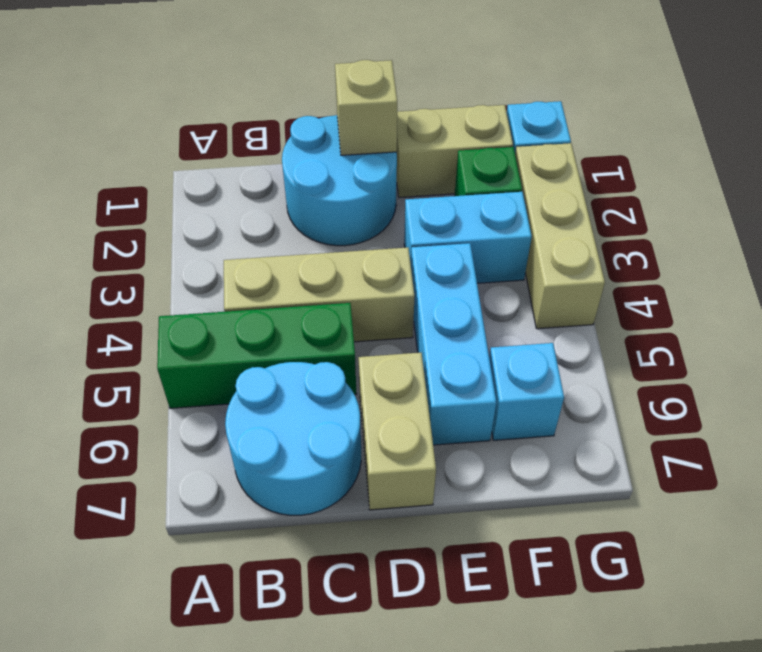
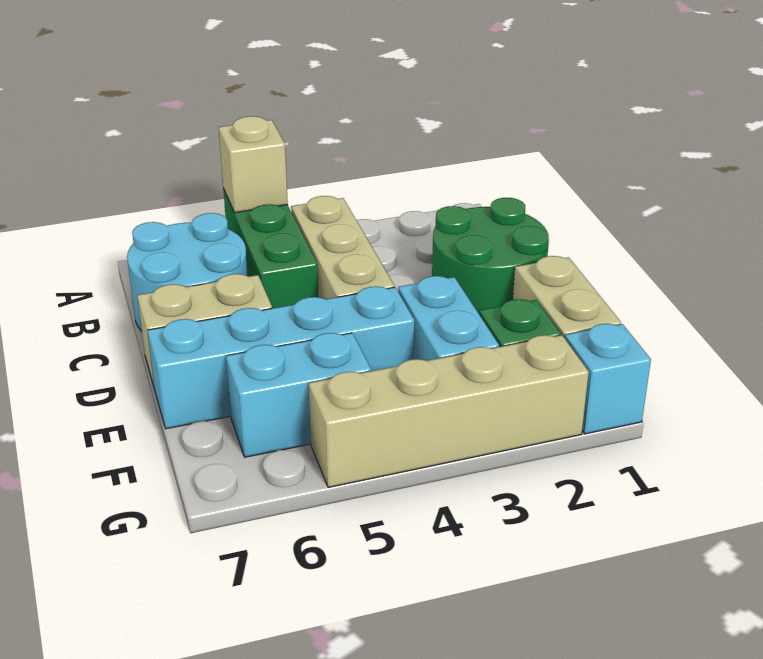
cyan 2x2 round brick [282,115,397,246] -> green 2x2 round brick [432,198,549,314]
tan 1x1 brick [335,60,397,155] -> tan 1x1 brick moved to [218,116,288,213]
cyan 1x3 brick [411,243,496,445] -> cyan 1x4 brick [147,286,414,429]
cyan 1x1 brick [489,343,564,440] -> cyan 1x2 brick [226,333,371,457]
tan 1x3 brick [515,143,605,329] -> tan 1x4 brick [309,335,589,487]

